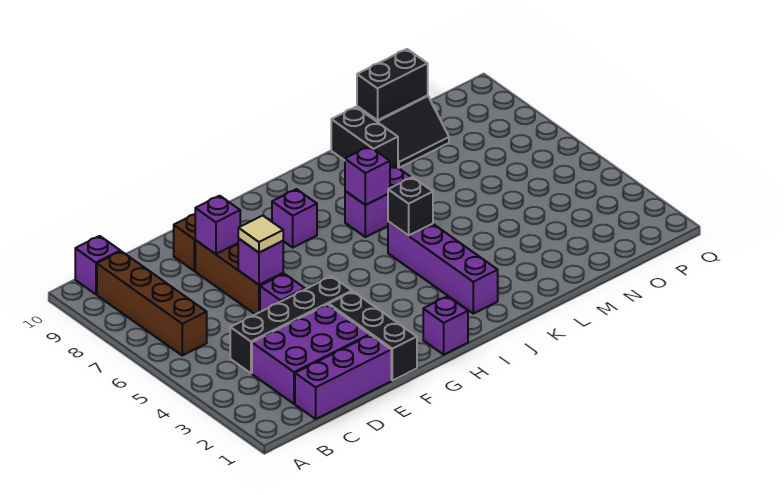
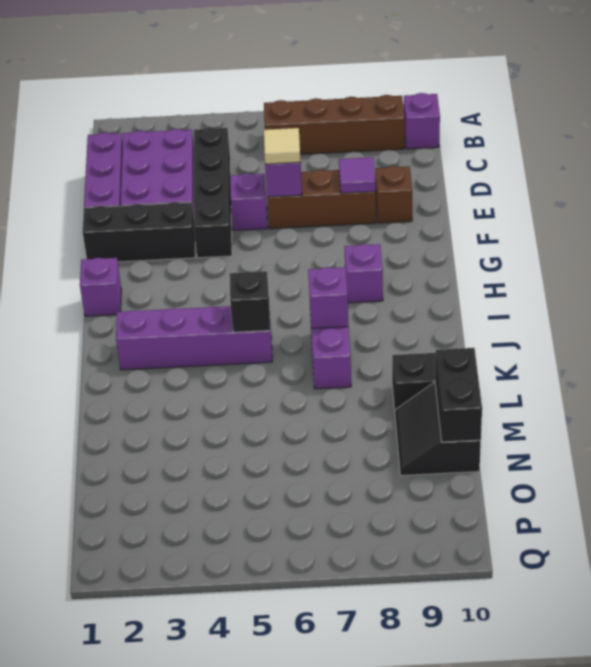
purple 1x1 brick [195,196,240,254] -> purple 1x1 tile [339,157,376,193]

